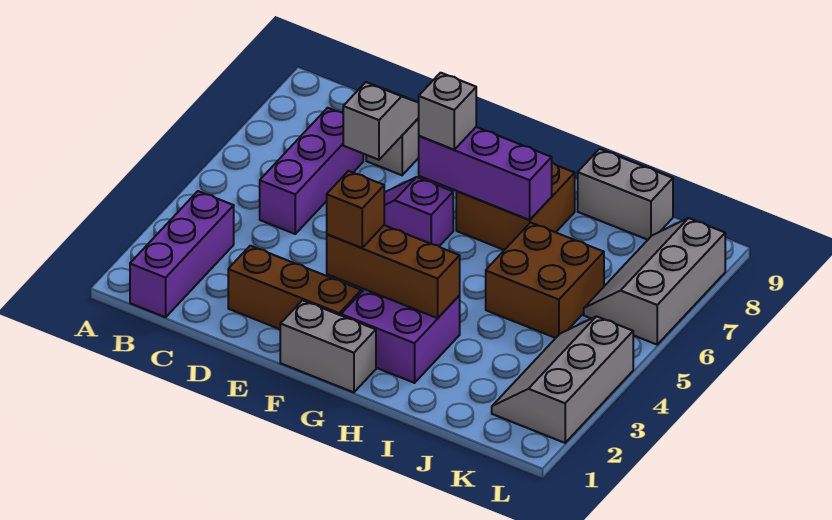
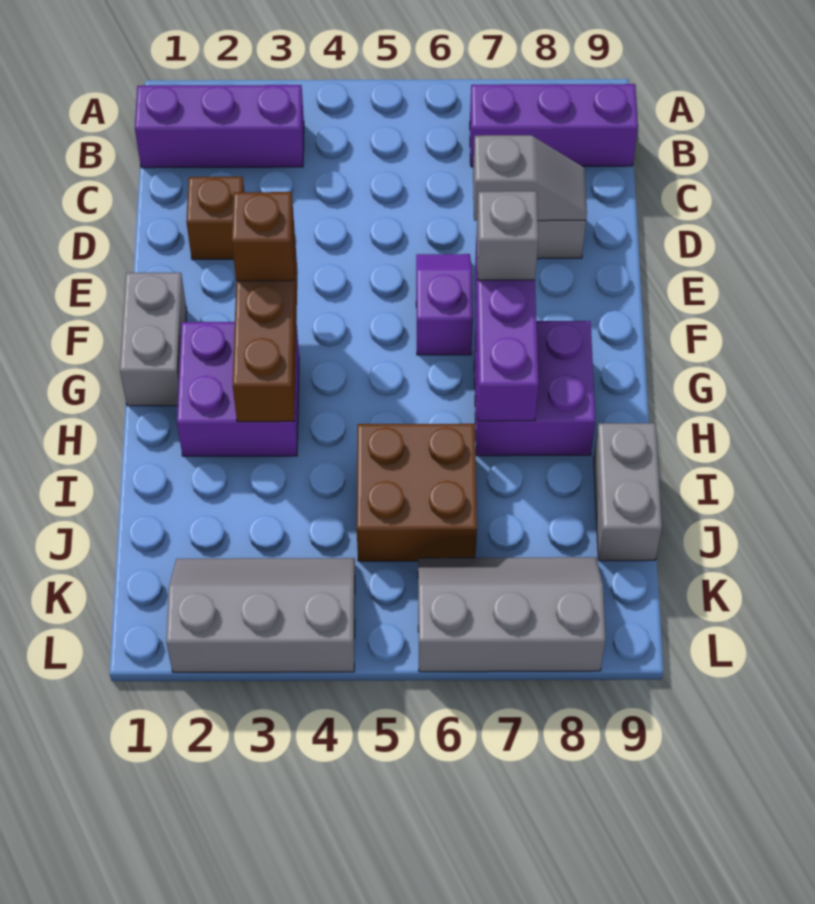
purple 1x3 brick [260,108,363,234] -> purple 1x3 brick moved to [470,84,638,167]
brown 1x3 brick [228,246,361,329] -> brown 1x1 brick [186,177,244,260]
brown 2x2 brick [456,163,575,250] -> purple 2x2 brick [474,321,595,456]

